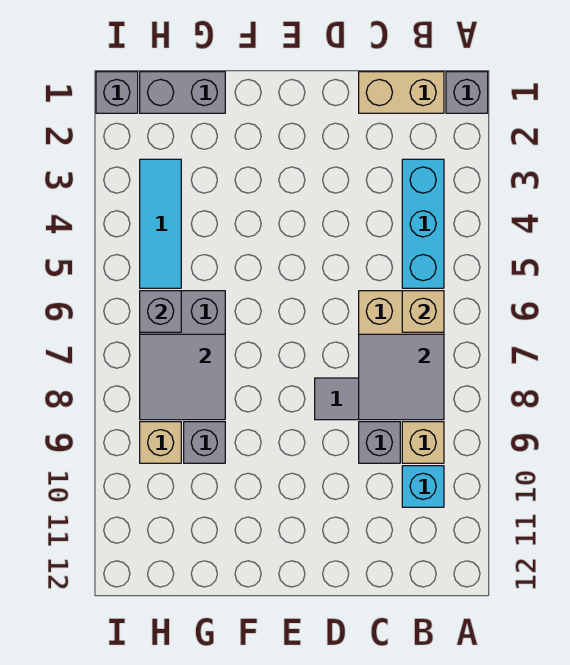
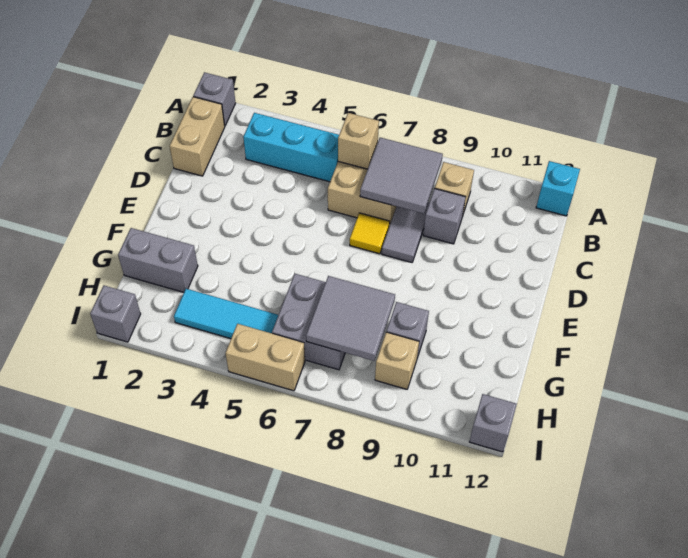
cyan 1x1 brick [402,466,444,507] -> cyan 1x1 brick moved to [536,161,580,216]
none -> yellow 1x1 tile [350,213,390,254]
grey 1x2 brick [140,72,225,113] -> grey 1x2 brick turned to [118,228,198,292]
grey 1x1 brick [140,291,181,332] -> grey 1x1 brick moved to [469,394,517,452]
none -> tan 1x2 brick [225,324,305,391]

